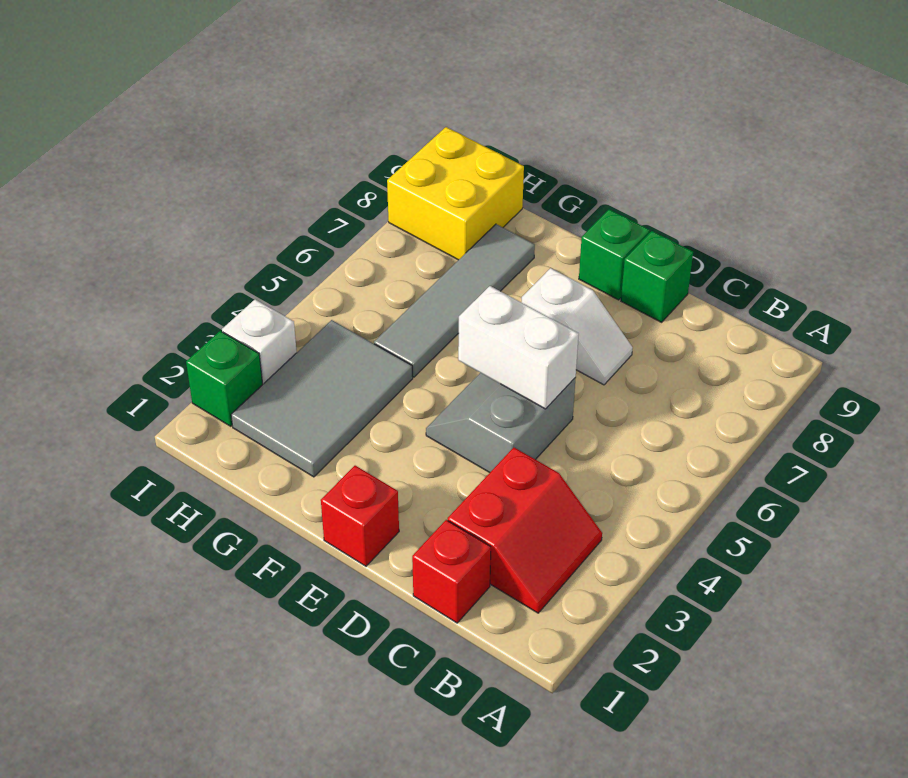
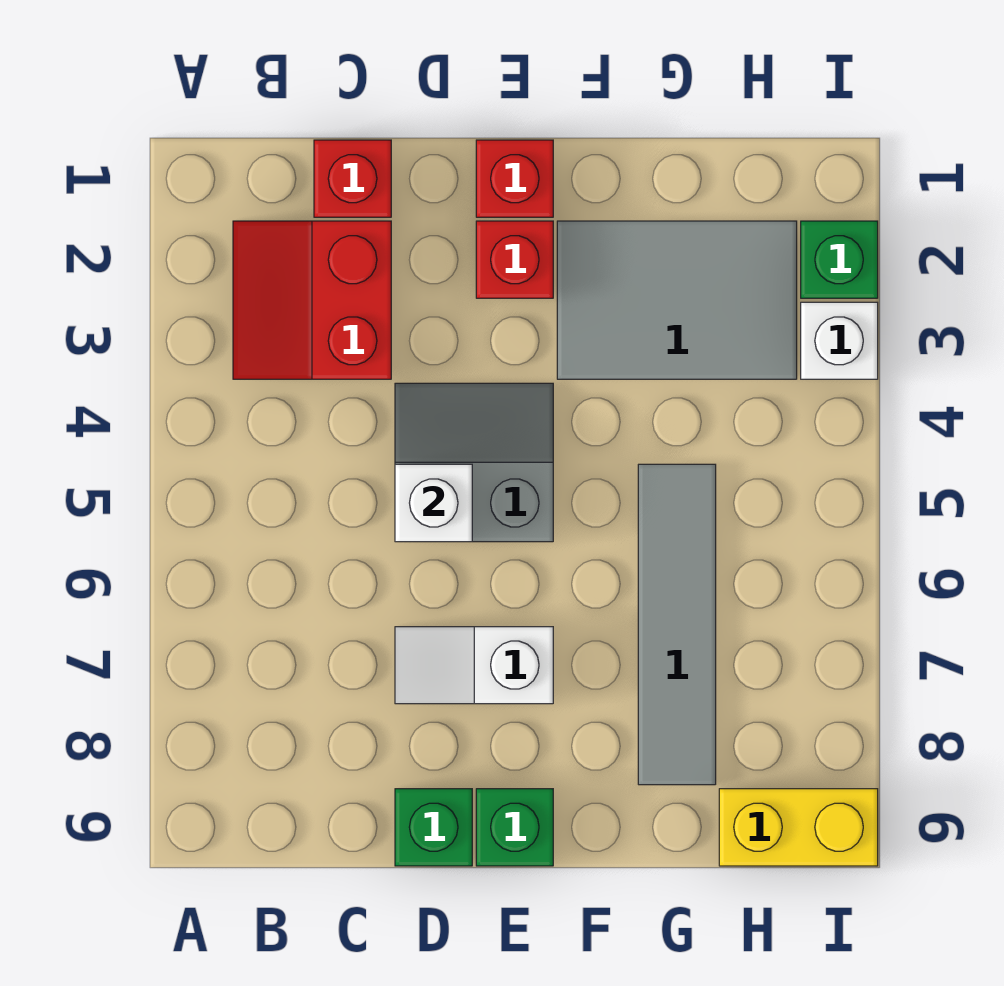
grey 2x2 slope [426,373,576,473] -> grey 2x2 slope turned to [395,383,553,542]
white 1x2 brick [458,286,579,409] -> white 1x1 brick [395,464,472,542]
none -> red 1x1 brick [476,221,553,298]
grey 2x3 tile [231,320,413,477] -> grey 2x3 tile turned to [557,221,797,379]
yellow 2x2 brick [387,127,524,260] -> yellow 1x2 brick [719,789,878,866]

